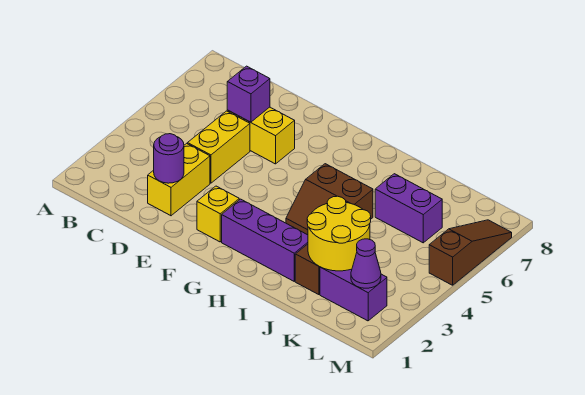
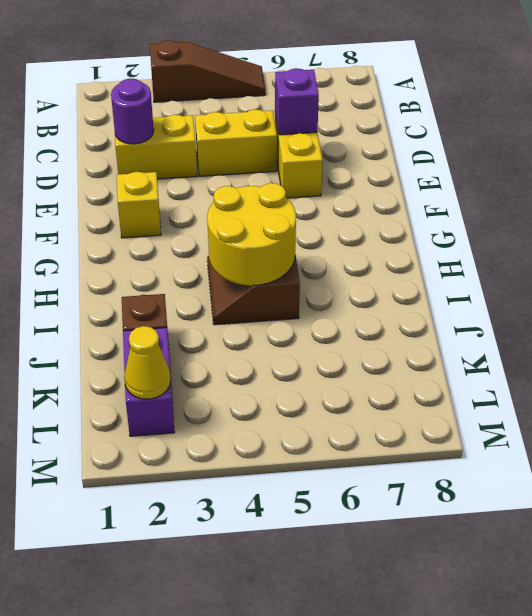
purple 1x3 brick [222,199,308,281] -> none
yellow 2x2 round brick [307,196,371,271] -> yellow 2x2 round brick moved to [207,183,296,286]
purple 1x2 brick [375,174,442,243] -> none
purple 1x1 cone [351,239,381,288] -> yellow 1x1 cone [124,326,171,399]
brown 1x3 slope [429,220,512,285] -> brown 1x3 slope moved to [150,40,265,102]

